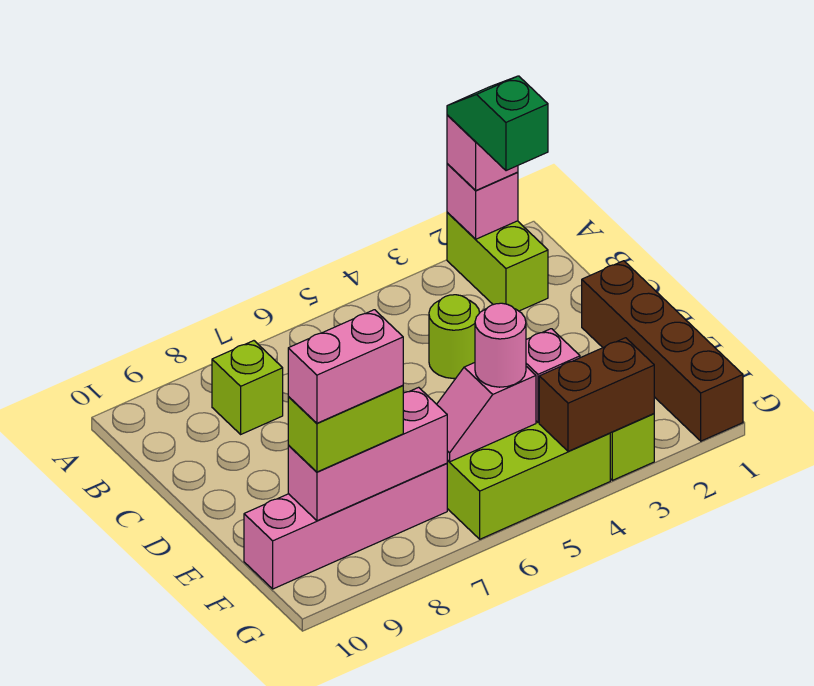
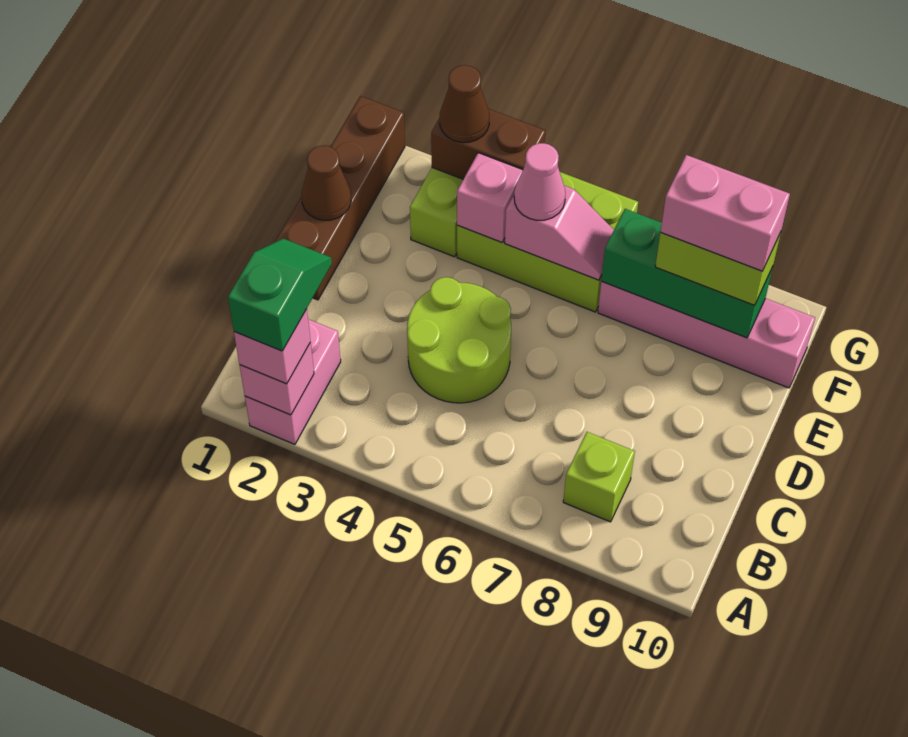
lime 1x2 brick [447,212,548,311] -> pink 1x2 brick [245,319,341,444]
green 1x2 slope [447,76,548,171] -> green 1x2 slope turned to [228,238,332,351]
lime 1x1 round brick [429,295,479,379] -> lime 2x2 round brick [407,277,511,403]
none -> brown 1x1 cone [302,146,351,220]
pink 1x1 round brick [475,303,526,387] -> pink 1x1 cone [514,143,565,220]
pink 1x3 brick [288,387,447,521] -> green 1x3 brick [601,209,773,338]
none -> brown 1x1 cone [440,65,489,142]

